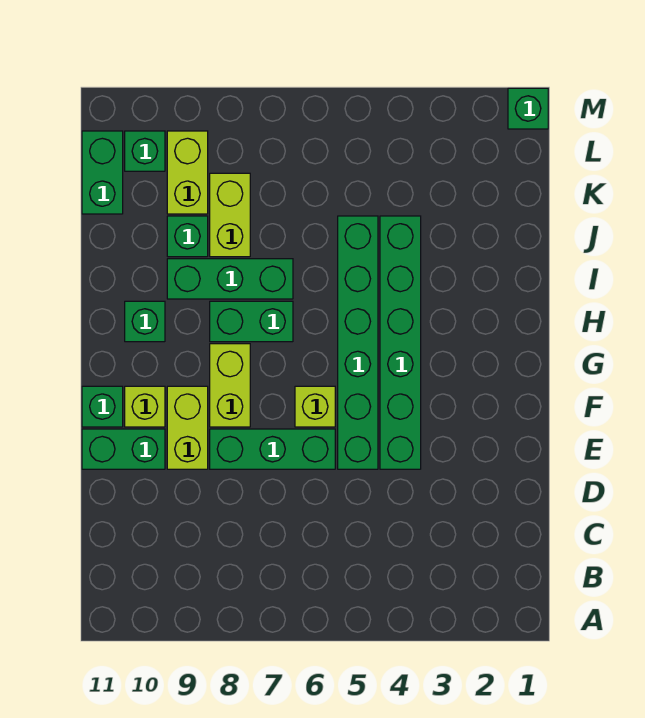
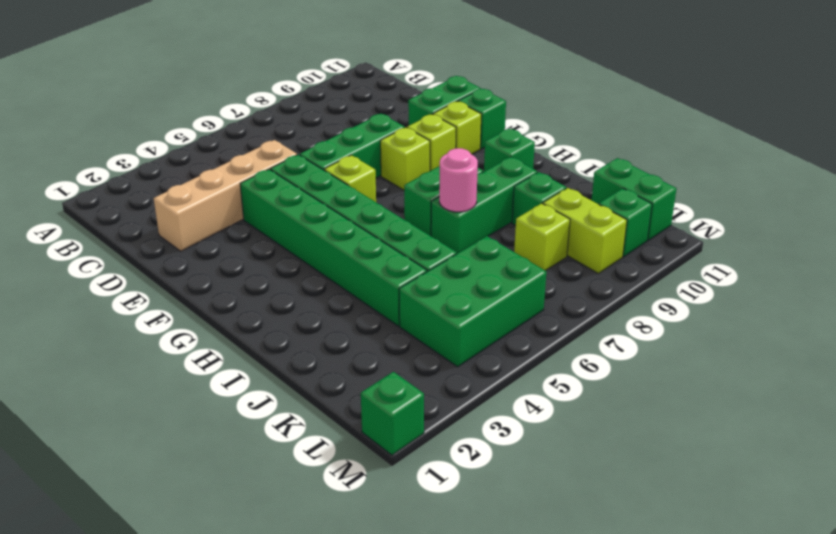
none -> tan 1x4 brick [154,140,297,251]
lime 1x2 brick [167,386,208,469] -> lime 1x1 brick [407,114,456,171]
lime 1x2 brick [210,344,250,427] -> lime 1x1 brick [380,127,430,190]
none -> pink 1x1 round brick [439,148,478,212]
lime 1x2 brick [210,173,250,257] -> lime 1x1 brick [514,203,570,271]
none -> green 2x3 brick [399,236,546,367]

